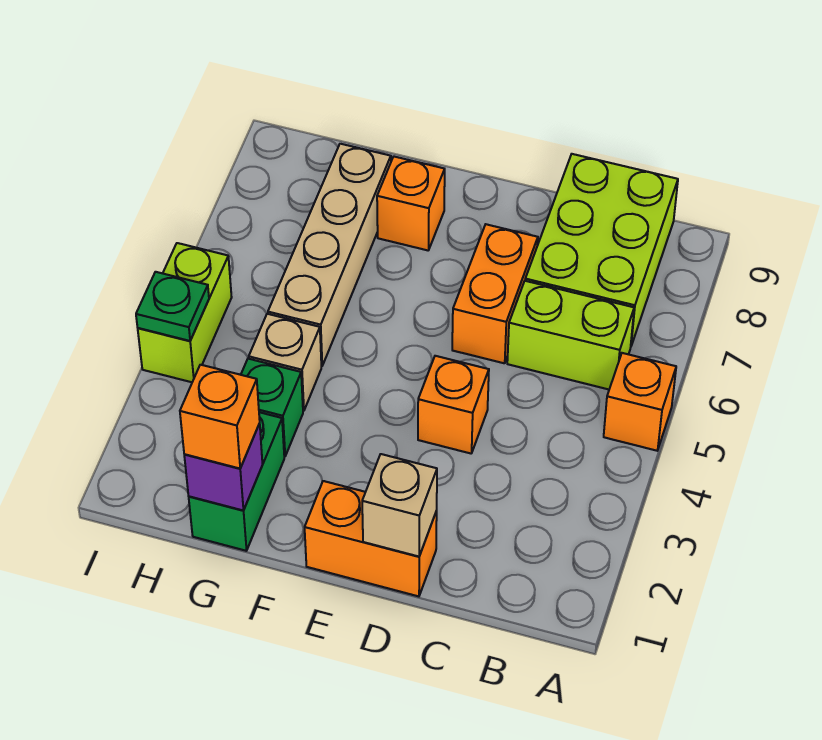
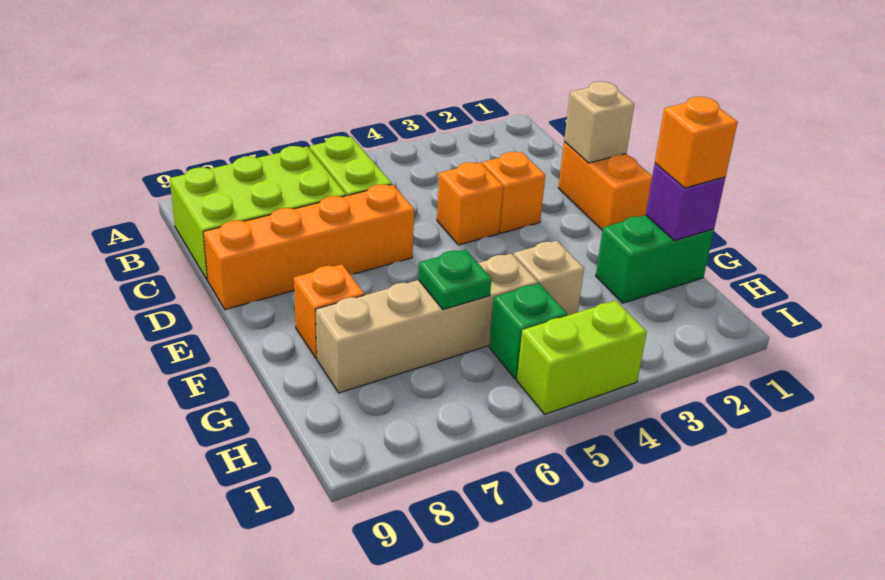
orange 1x1 brick [604,353,676,451] -> orange 1x1 brick moved to [482,152,545,233]
orange 1x2 brick [452,224,538,363] -> orange 1x4 brick [203,184,414,310]
green 1x1 brick [241,359,303,456] -> green 1x1 brick moved to [489,284,567,379]
green 1x1 plate [136,272,209,341] -> green 1x1 plate moved to [418,249,491,310]

